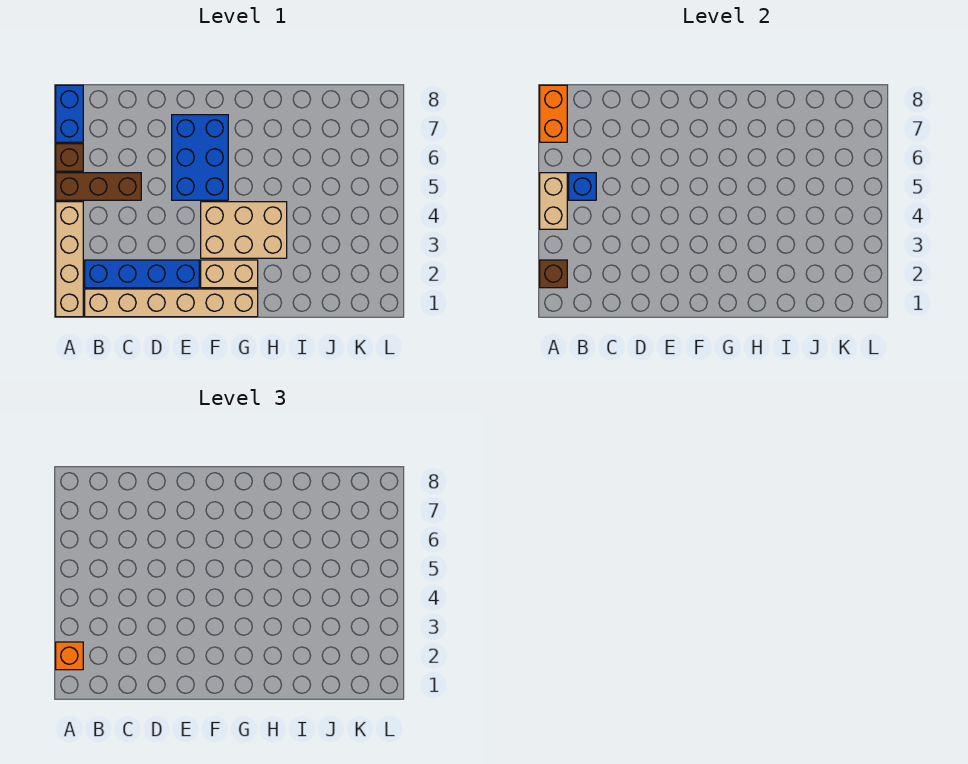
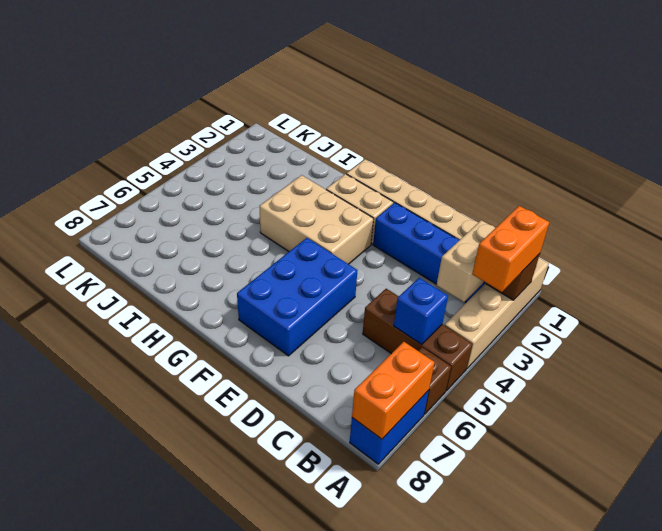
orange 1x1 brick [56,642,83,670] -> orange 1x2 brick [472,206,549,292]
tan 1x2 brick [540,173,567,229] -> tan 1x2 brick moved to [437,220,495,302]

